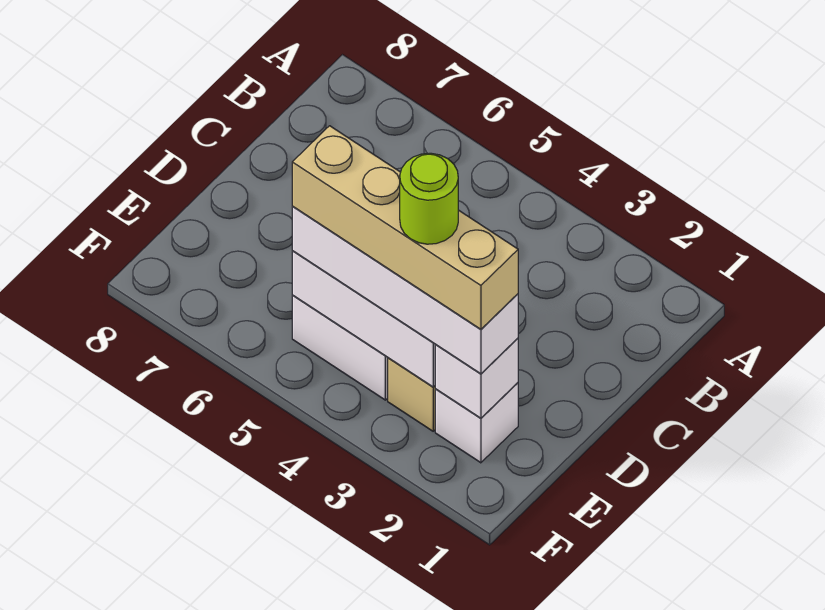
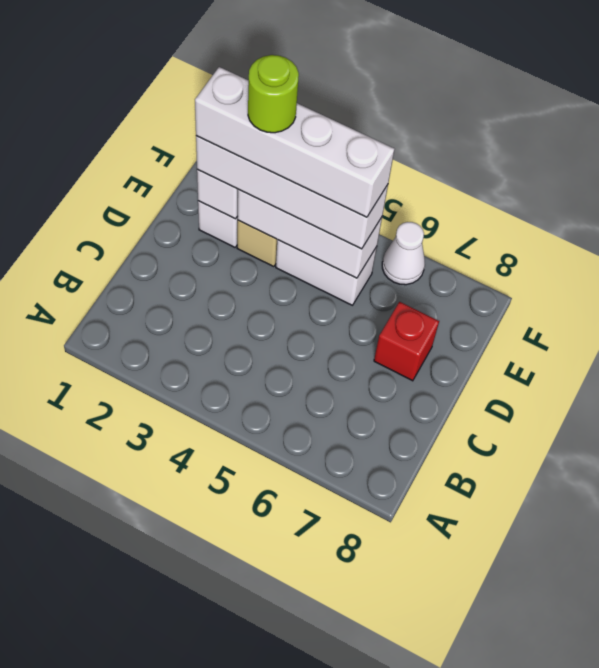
none -> red 1x1 brick [374,302,439,381]
tan 1x4 brick [292,126,518,329] -> white 1x4 brick [195,67,394,217]
none -> white 1x1 cone [382,222,425,285]

